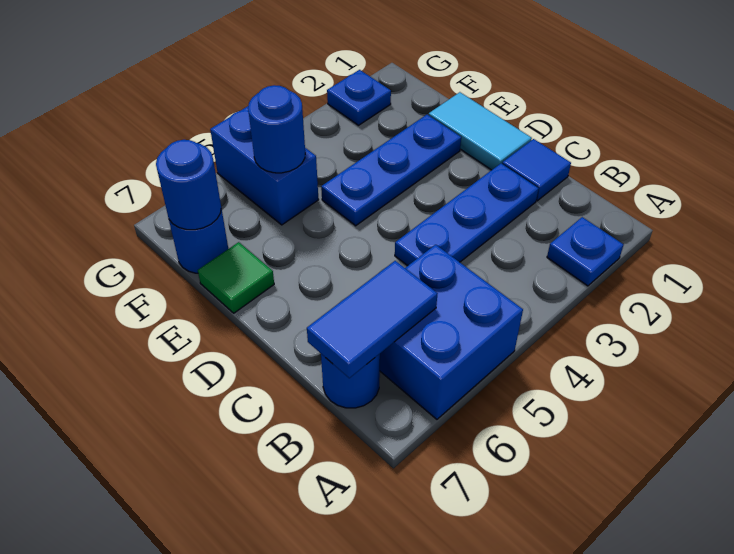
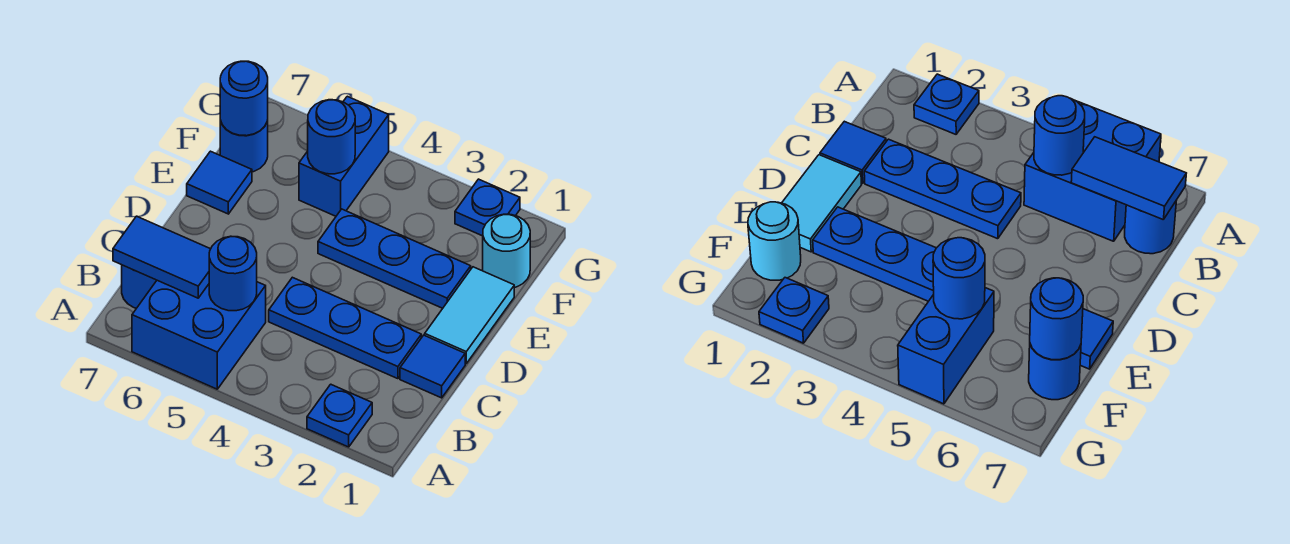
none -> blue 1x1 round brick [209,236,257,311]
green 1x1 tile [198,242,274,313] -> blue 1x1 tile [187,151,252,214]
none -> cyan 1x1 round brick [483,214,530,288]

